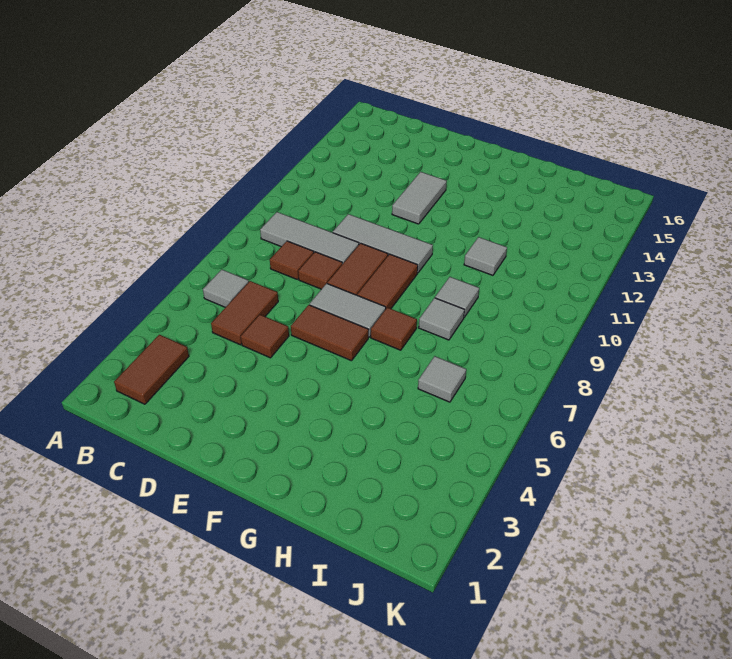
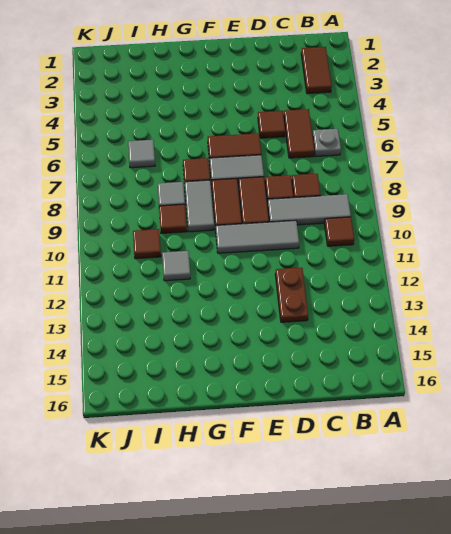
grey 1x1 tile [203,270,249,307] -> grey 1x1 plate [313,129,341,157]
none -> brown 1x1 tile [324,217,354,246]
none -> brown 1x2 plate [275,268,308,322]
grey 1x2 tile [392,172,447,224] -> grey 1x2 tile moved to [185,180,214,232]
grey 1x1 tile [435,277,479,317] -> brown 1x1 tile [159,204,187,234]
none -> brown 1x1 tile [133,229,161,259]

